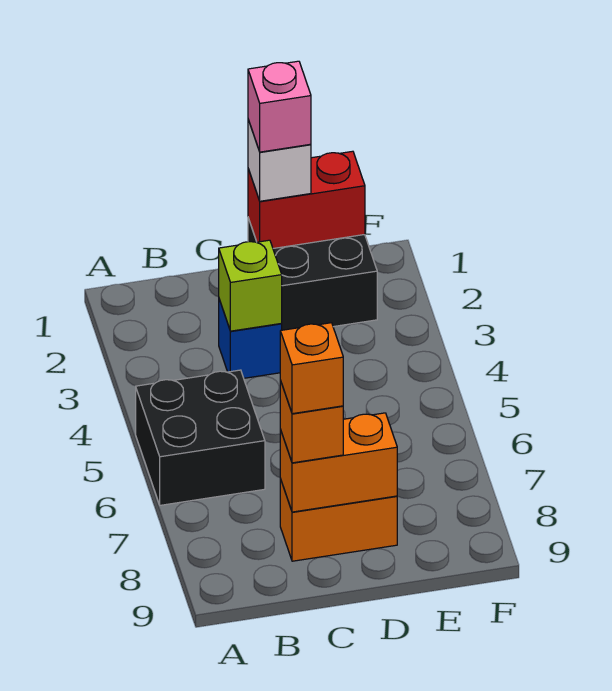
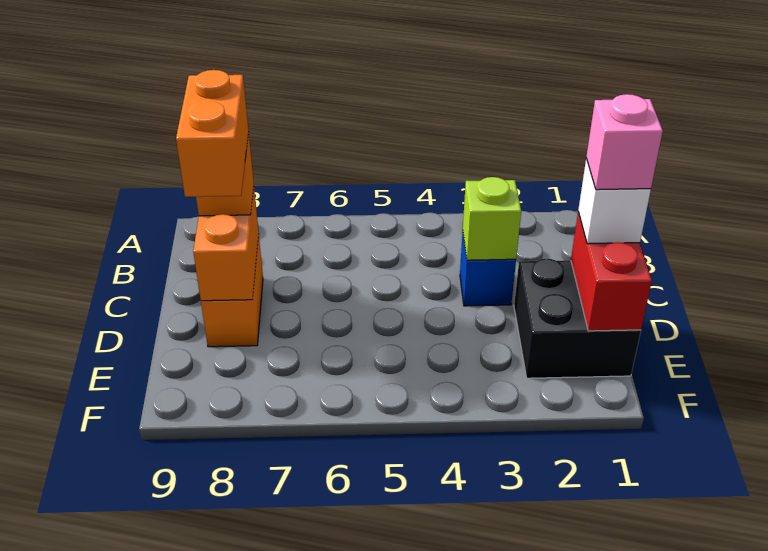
black 2x2 brick [136,370,265,505] -> none
orange 1x1 brick [280,323,343,414] -> orange 1x2 brick [176,70,249,197]

